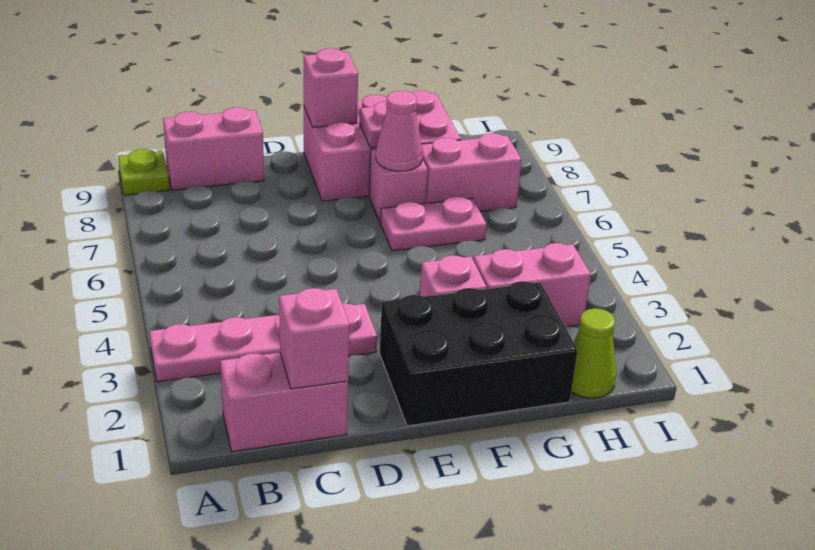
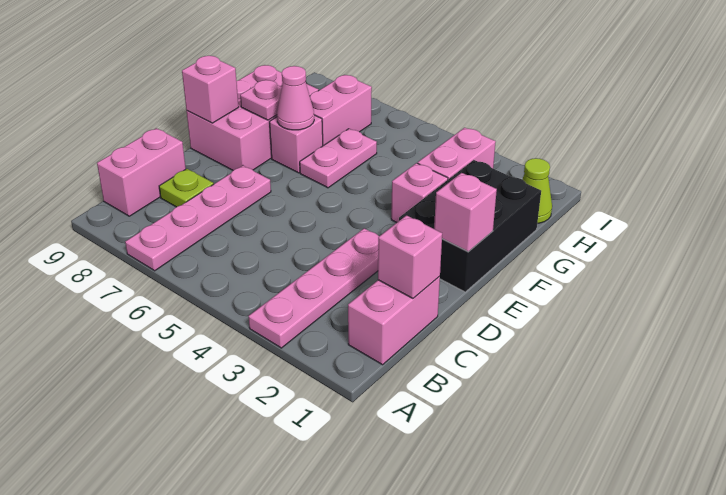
none -> pink 1x4 plate [125,166,271,271]
lime 1x1 plate [118,149,170,195] -> lime 1x1 plate moved to [159,169,214,207]
none -> pink 1x1 brick [434,173,497,251]

